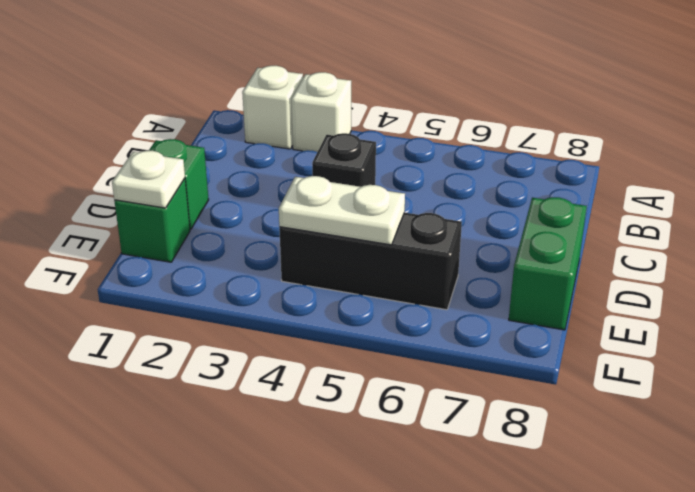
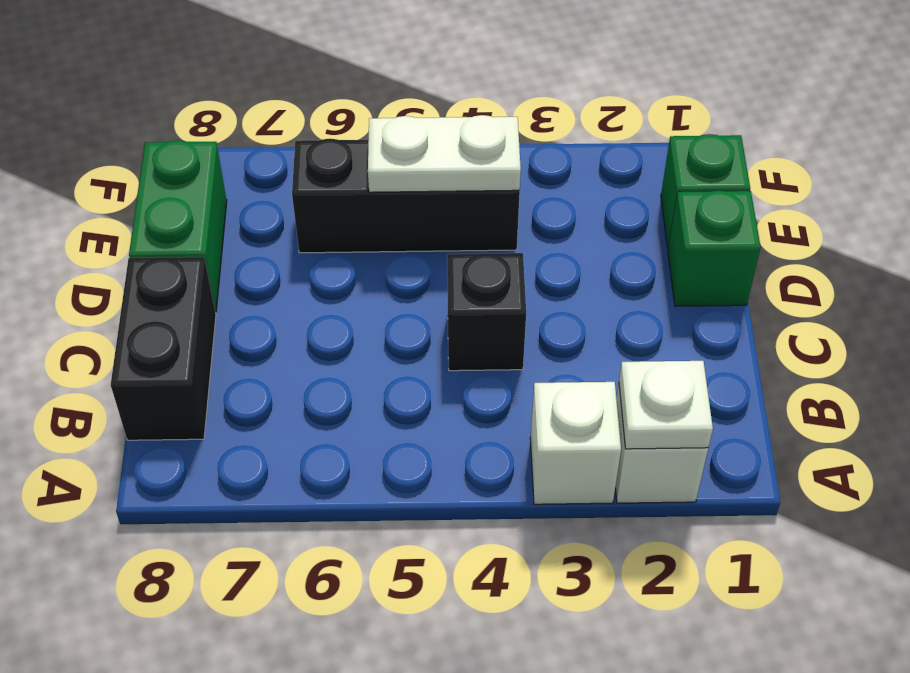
none -> black 1x2 brick [111,257,216,440]
white 1x1 plate [112,151,185,208] -> white 1x1 plate moved to [619,361,713,449]

